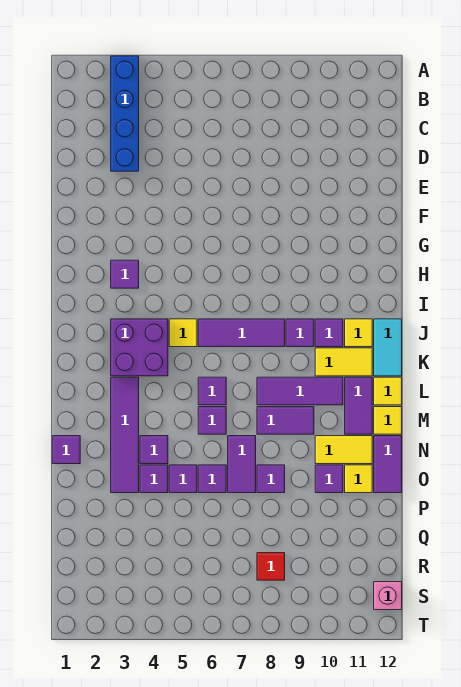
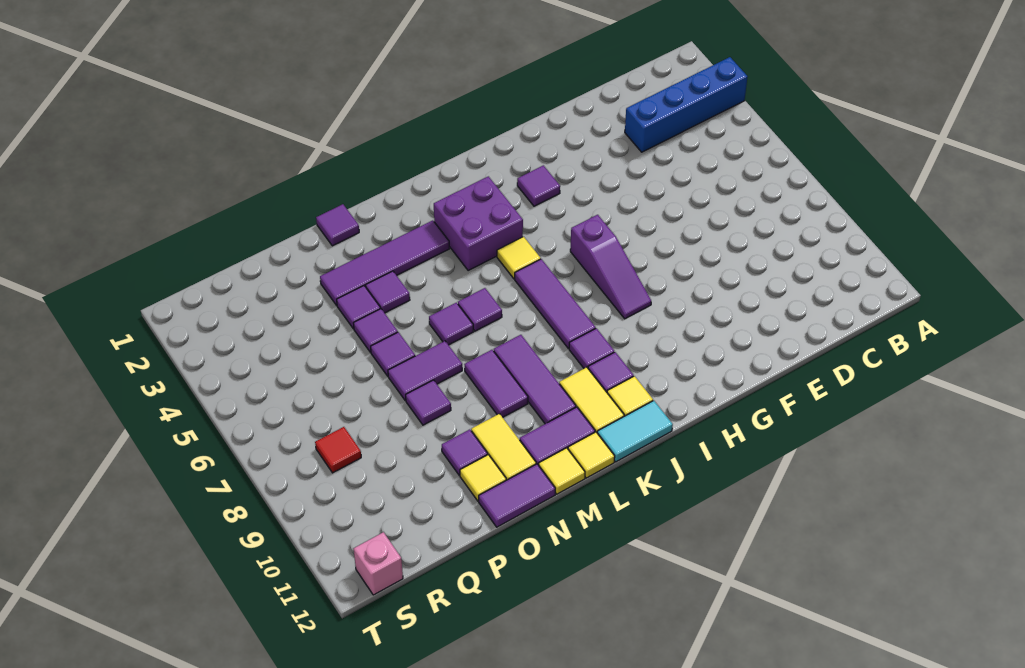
none -> purple 1x3 slope [570,215,651,319]

